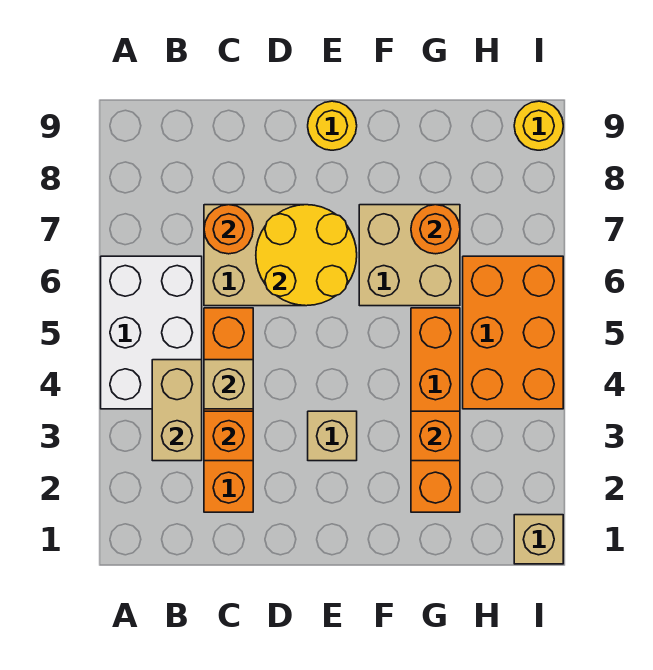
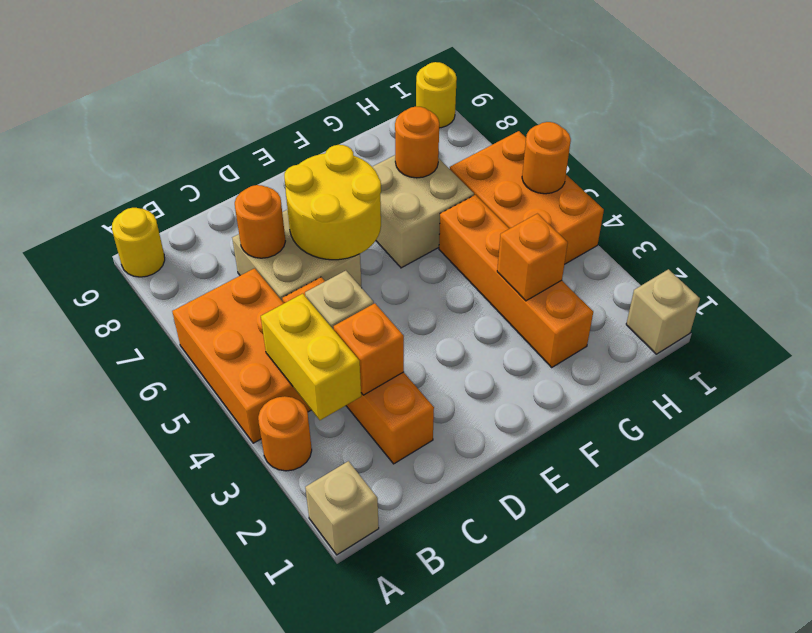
none -> orange 1x1 round brick [258,396,312,471]
white 2x3 brick [101,256,202,409] -> orange 2x3 brick [172,268,311,443]
tan 1x2 brick [152,360,202,461] -> yellow 1x2 brick [261,294,361,420]
tan 1x1 brick [308,411,357,461] -> tan 1x1 brick moved to [305,461,379,555]
yellow 1x1 round brick [308,101,357,150] -> yellow 1x1 round brick moved to [112,208,165,277]
none -> orange 1x1 round brick [522,122,571,194]

